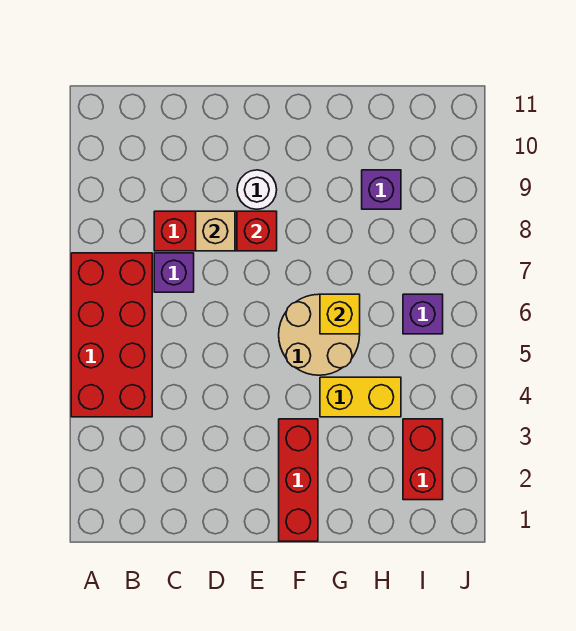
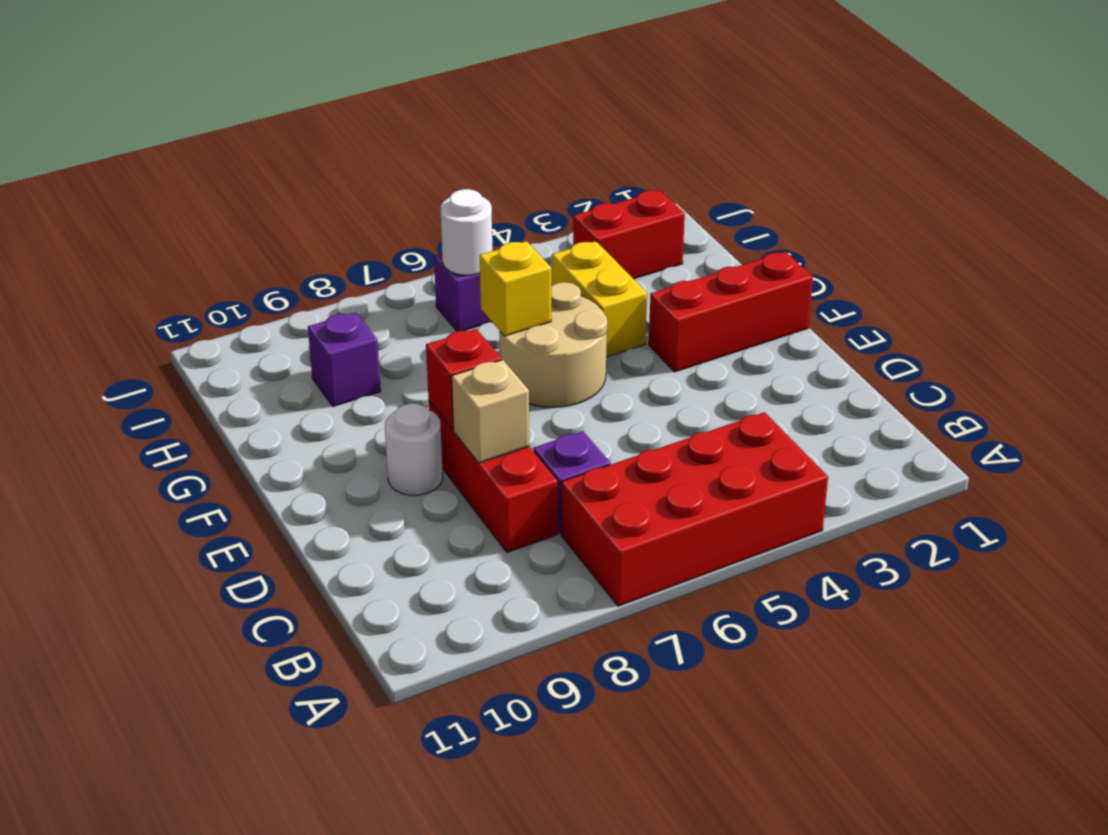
none -> white 1x1 round brick [441,189,492,275]

